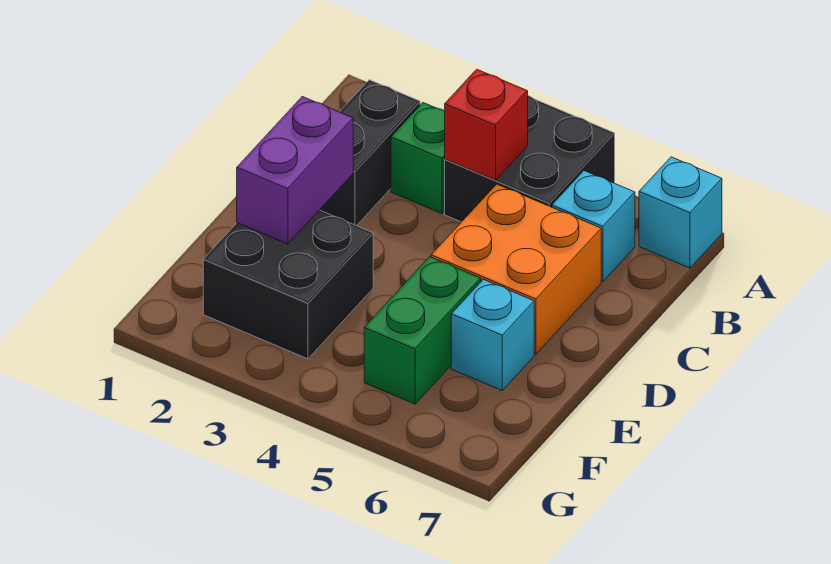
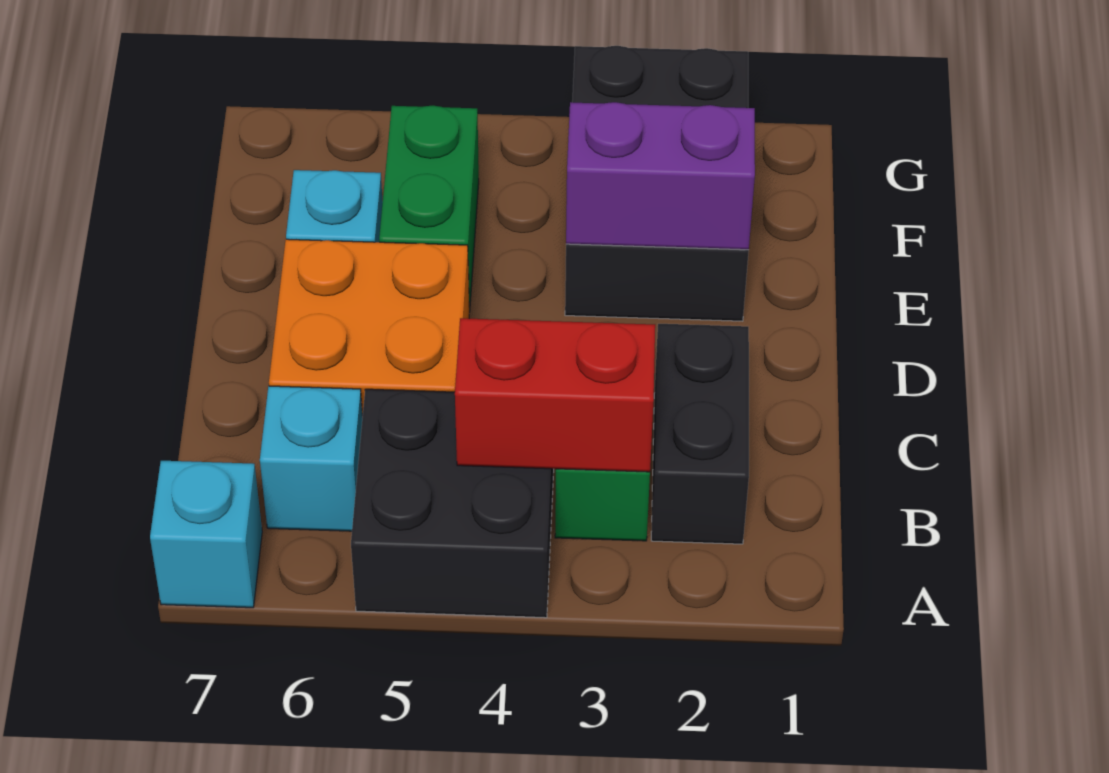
red 1x1 brick [445,69,528,180] -> red 1x2 brick [455,318,655,472]
purple 1x2 brick [237,97,353,244] -> purple 1x2 brick turned to [566,102,755,250]
black 2x2 brick [203,210,373,359] -> black 2x3 brick [565,46,749,321]

